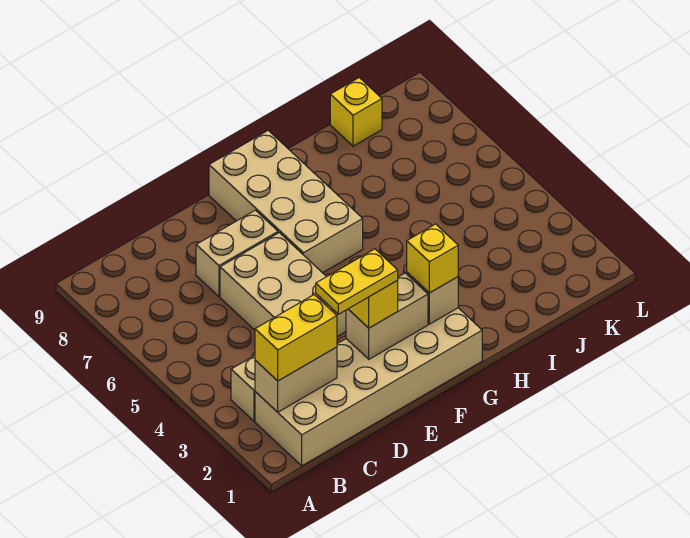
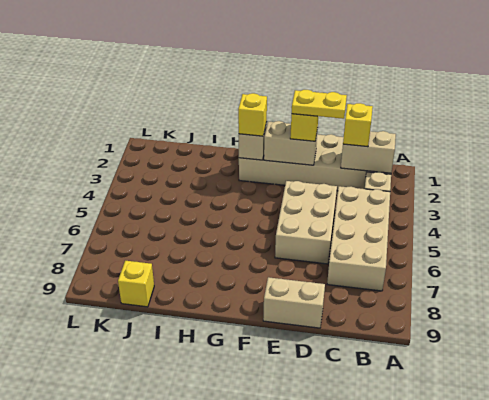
yellow 1x2 brick [255,295,337,381] -> yellow 1x1 brick [343,103,373,147]
tan 1x2 brick [196,210,278,296] -> tan 1x2 brick moved to [263,277,325,328]
tan 2x4 brick [209,130,363,273] -> tan 2x4 brick moved to [327,186,390,291]

